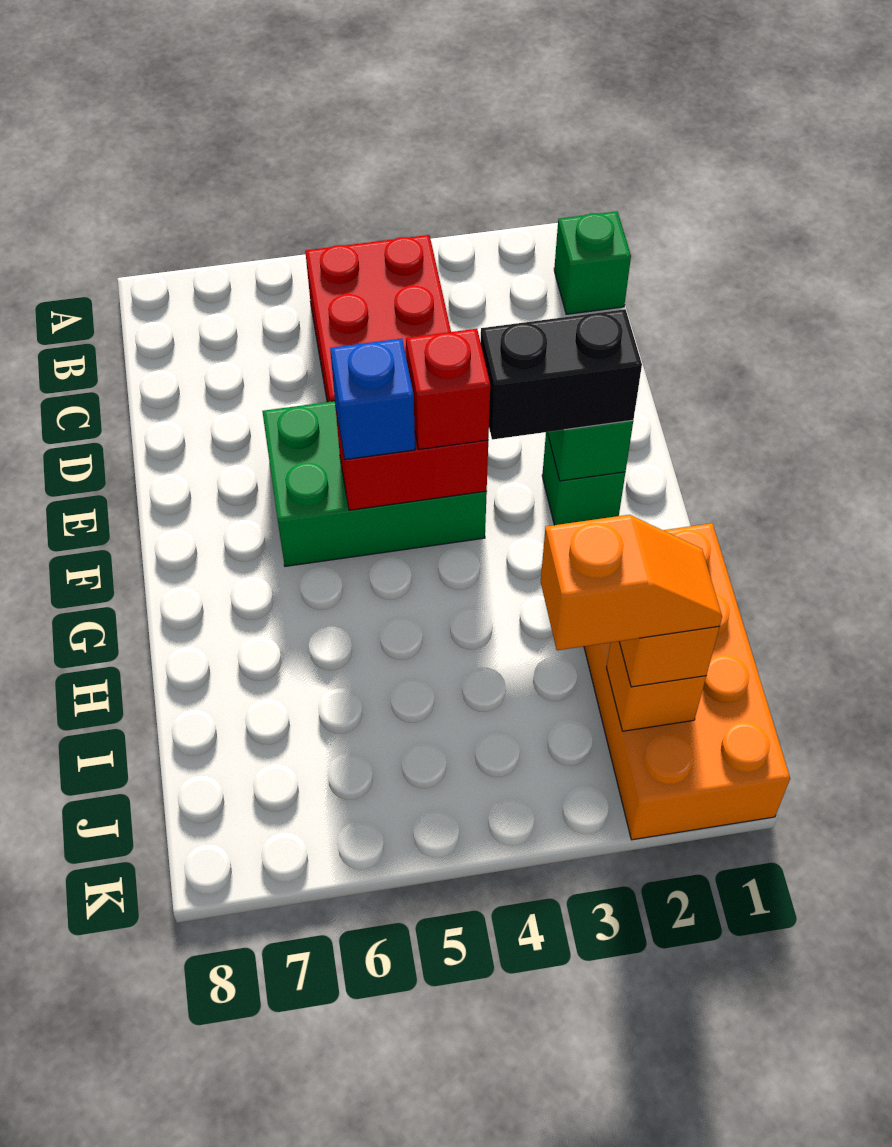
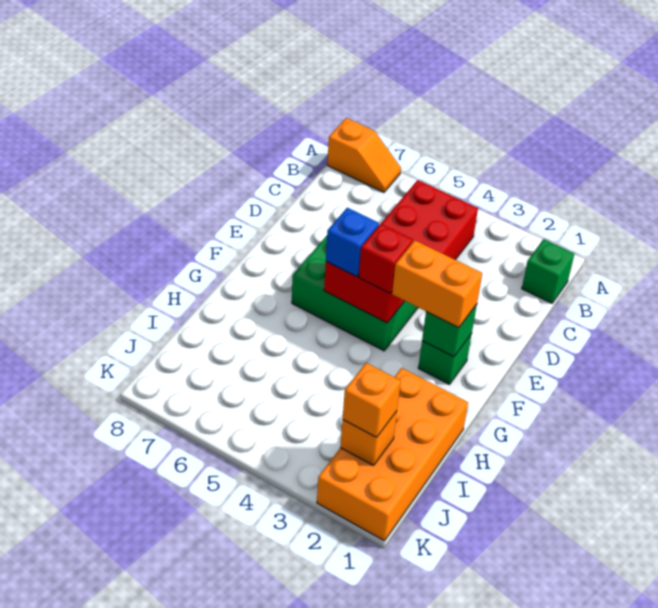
black 1x2 brick [481,309,642,440] -> orange 1x2 brick [392,240,482,328]
orange 1x2 slope [541,515,722,650] -> orange 1x2 slope moved to [327,118,401,192]

